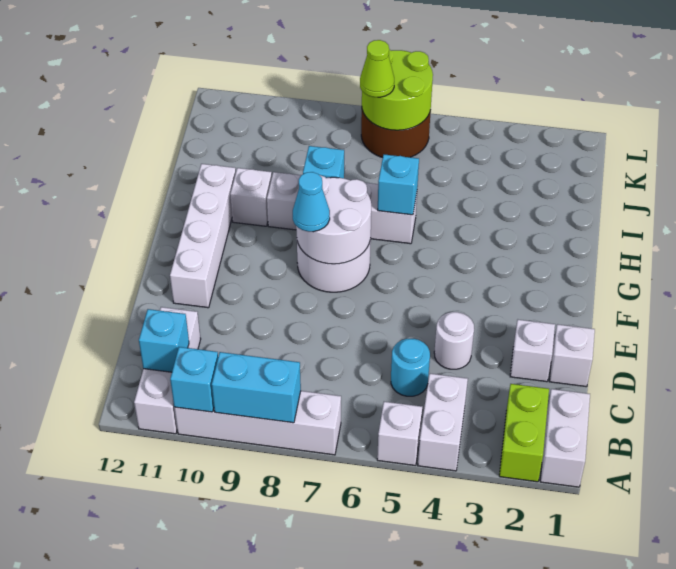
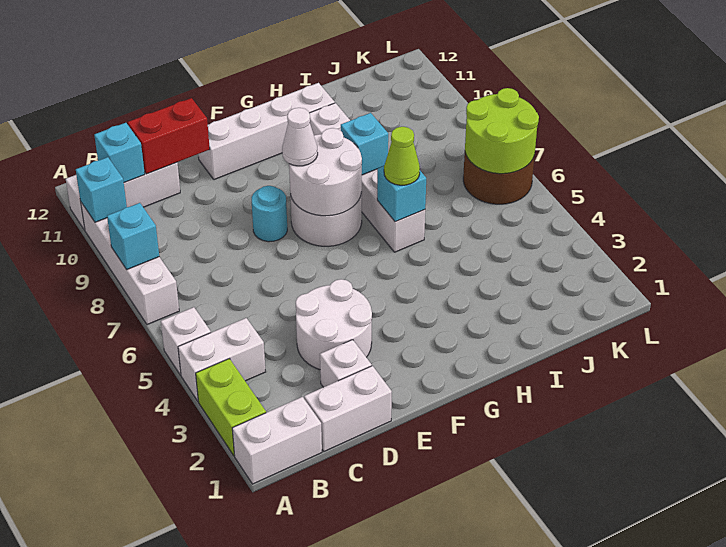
lime 1x2 brick [499,384,549,482] -> lime 1x2 brick turned to [196,359,266,456]
cyan 1x2 brick [212,352,301,423] -> cyan 1x1 brick [107,203,159,269]
cyan 1x1 round brick [391,339,430,396] -> cyan 1x1 round brick moved to [251,186,287,242]
none -> red 1x2 brick [128,98,210,174]
white 1x1 brick [549,324,595,387] -> white 1x2 brick [304,366,392,451]
white 1x1 round brick [434,312,474,369] -> white 2x2 round brick [296,279,372,369]
cyan 1x1 cone [293,172,330,232] -> white 1x1 cone [282,108,318,166]
lime 1x1 cone [360,40,394,97] -> lime 1x1 cone moved to [384,127,420,185]

